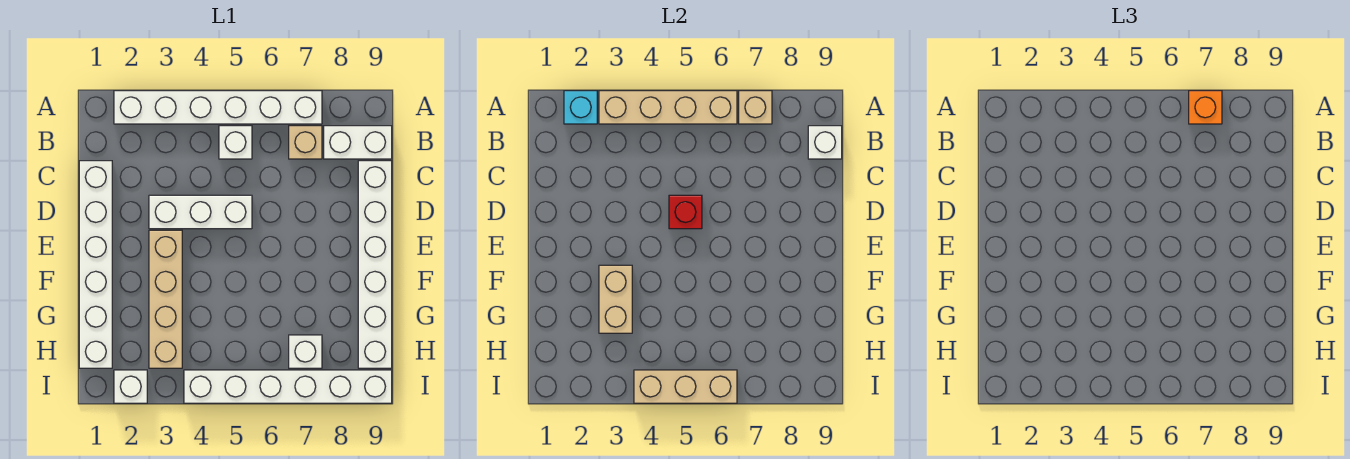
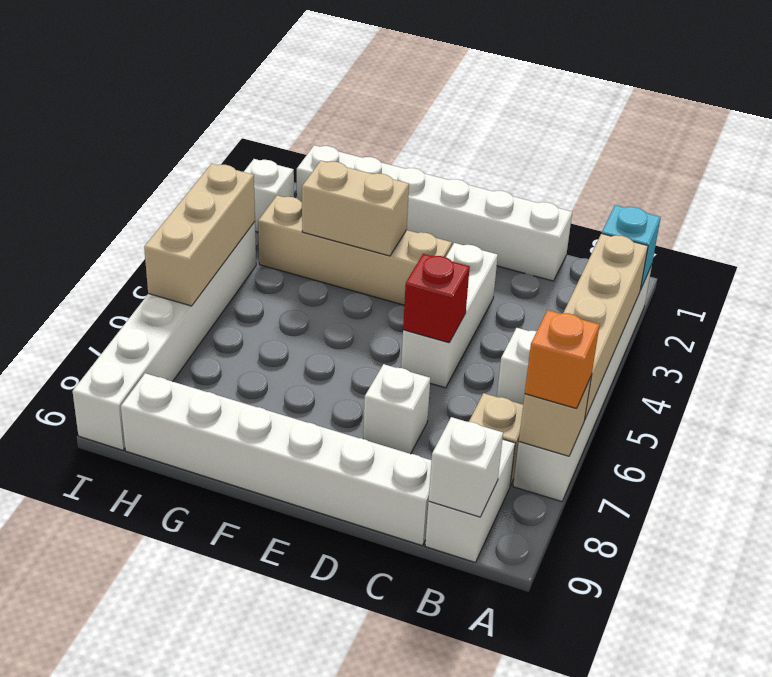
white 1x1 brick [289,335,322,368] -> white 1x1 brick moved to [363,364,430,454]

